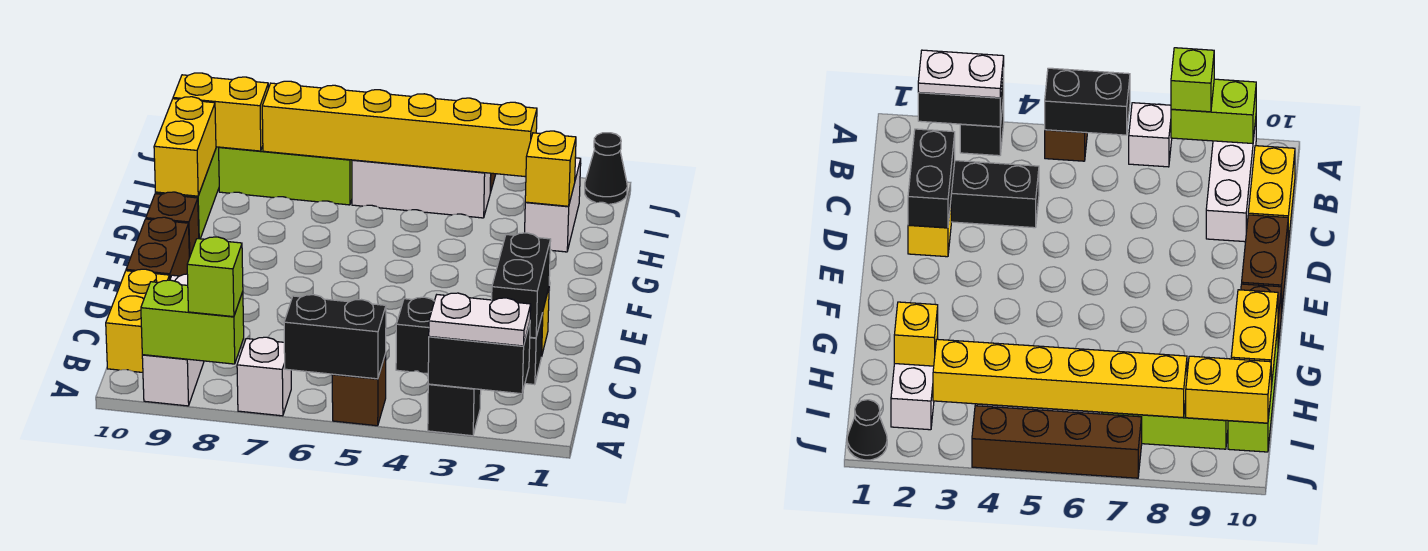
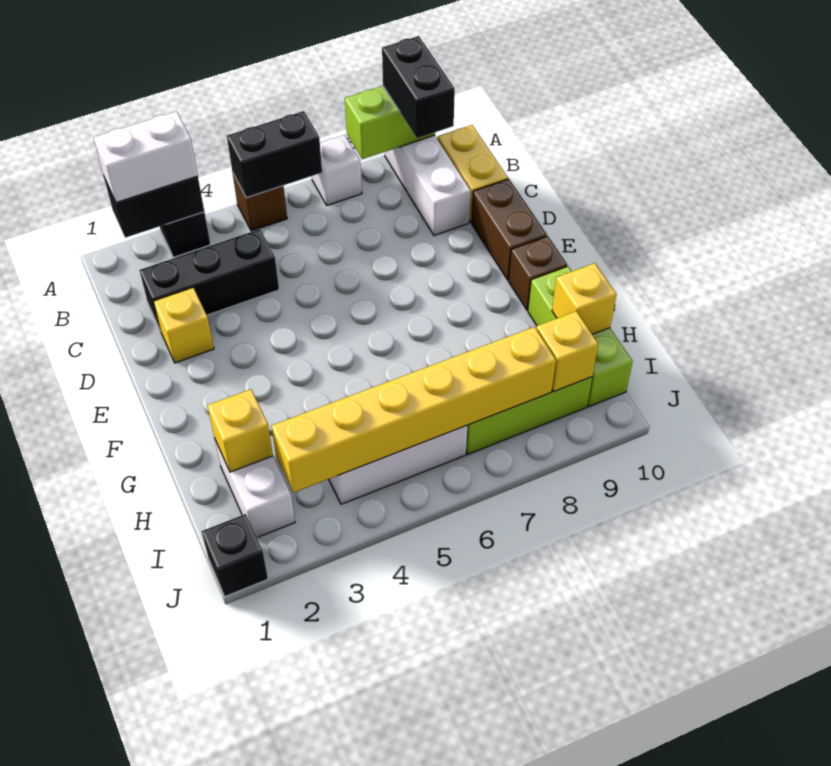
white 1x2 plate [429,293,531,346] -> white 1x2 brick [93,111,198,203]
lime 1x1 brick [187,237,243,317] -> none
black 1x2 brick [492,233,551,338] -> black 1x2 brick moved to [382,36,455,138]
yellow 1x2 brick [154,97,216,196] -> yellow 1x1 brick [552,263,617,334]
yellow 1x2 brick [173,73,268,151] -> yellow 1x1 brick [537,311,598,391]
black 1x1 cone [585,133,627,204] -> black 1x1 brick [201,514,268,596]
brown 1x4 brick [972,406,1142,478] -> none

